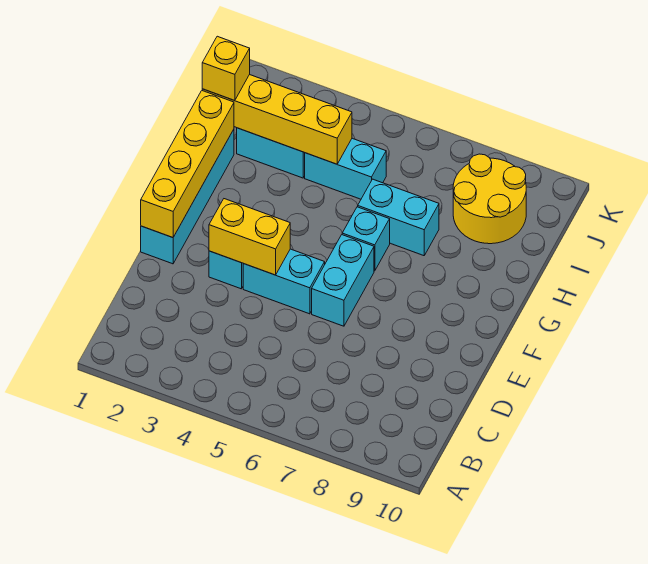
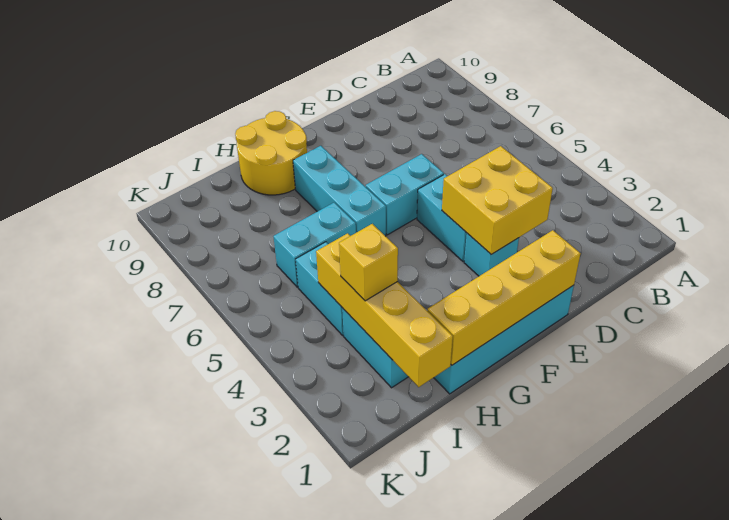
yellow 1x2 brick [209,199,290,275] -> yellow 2x2 brick [442,146,553,254]
cyan 1x1 brick [342,207,390,271] -> cyan 1x3 brick [293,146,386,236]
cyan 1x2 brick [358,179,439,256] -> cyan 1x2 brick turned to [273,203,356,287]
yellow 1x1 brick [202,36,250,101] -> yellow 1x1 brick moved to [339,224,398,301]
yellow 2x2 round brick [453,154,526,244] -> yellow 2x2 round brick moved to [235,111,307,195]

